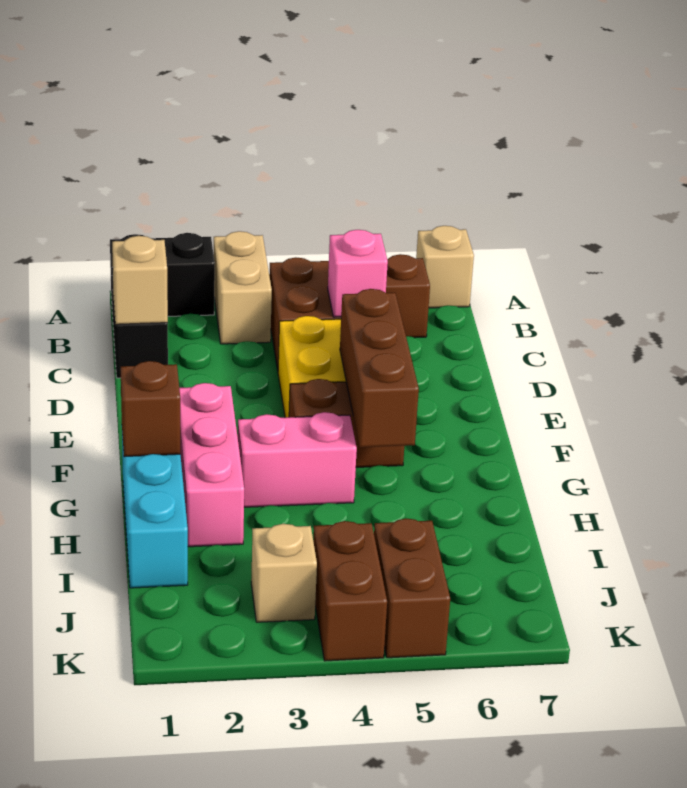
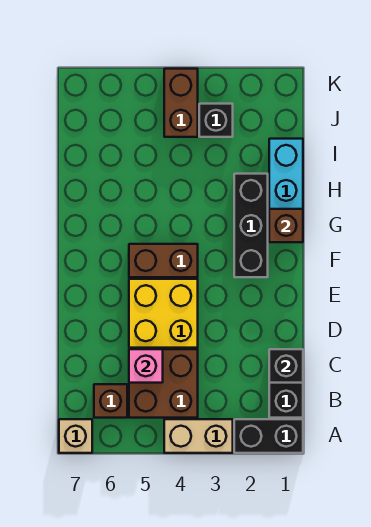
tan 1x2 brick [214,231,272,344] -> tan 1x2 brick turned to [164,419,233,453]
tan 1x1 brick [112,236,168,324] -> black 1x1 brick [269,349,303,383]
brown 1x3 brick [340,289,419,447] -> none
pink 1x3 brick [179,383,244,547] -> black 1x3 brick [234,174,268,277]
pink 1x2 brick [238,412,357,507] -> none
tan 1x1 brick [251,524,317,622] -> black 1x1 brick [199,104,233,137]
brown 1x2 brick [374,518,450,658] -> none

